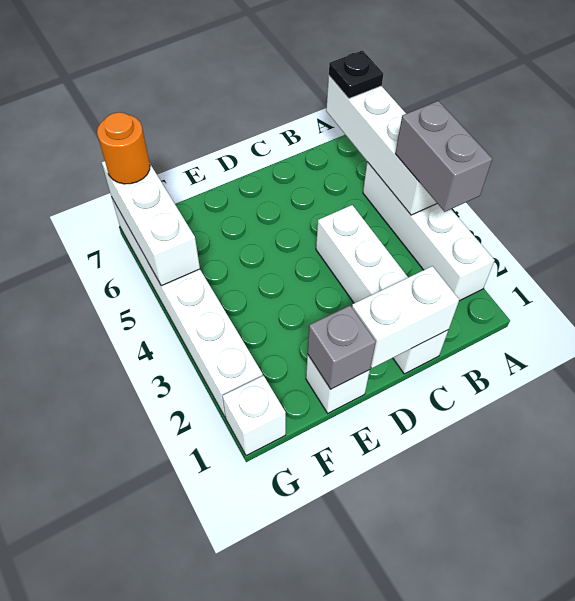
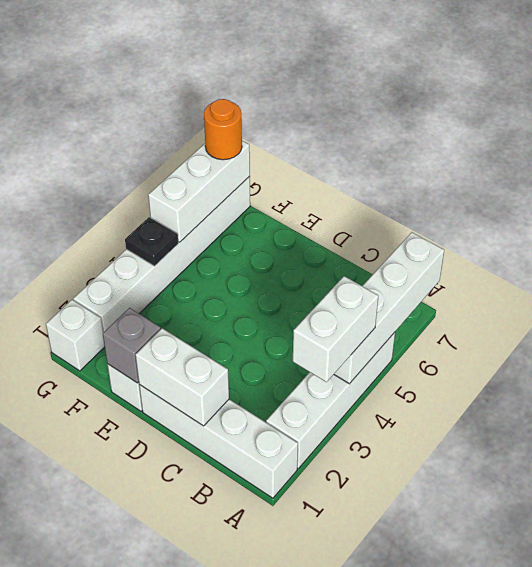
grey 1x2 brick [395,101,492,212] -> white 1x2 brick [293,276,378,382]
black 1x1 plate [329,50,384,98] -> black 1x1 plate moved to [125,217,179,266]
white 1x4 brick [316,205,448,374] -> white 1x4 brick turned to [139,385,298,498]

